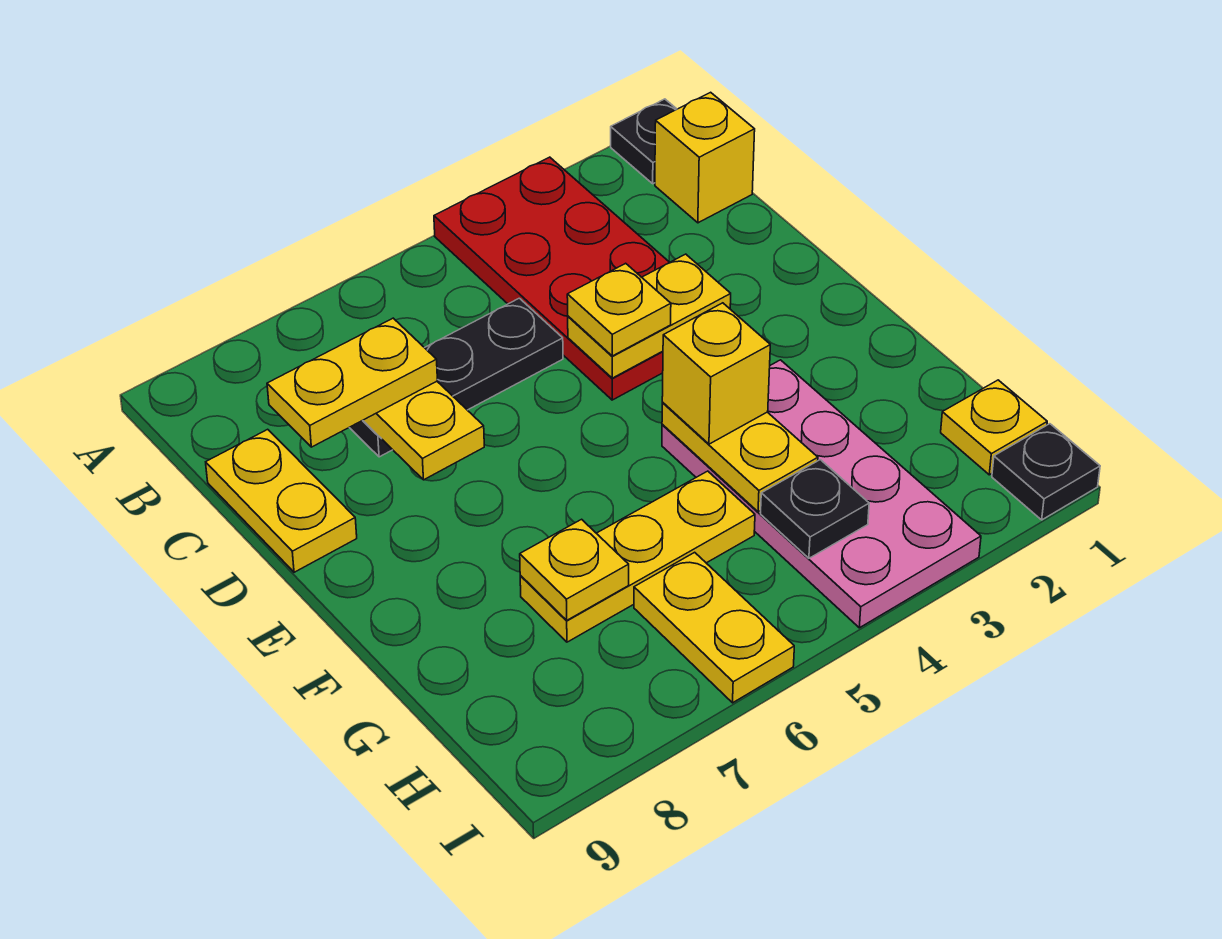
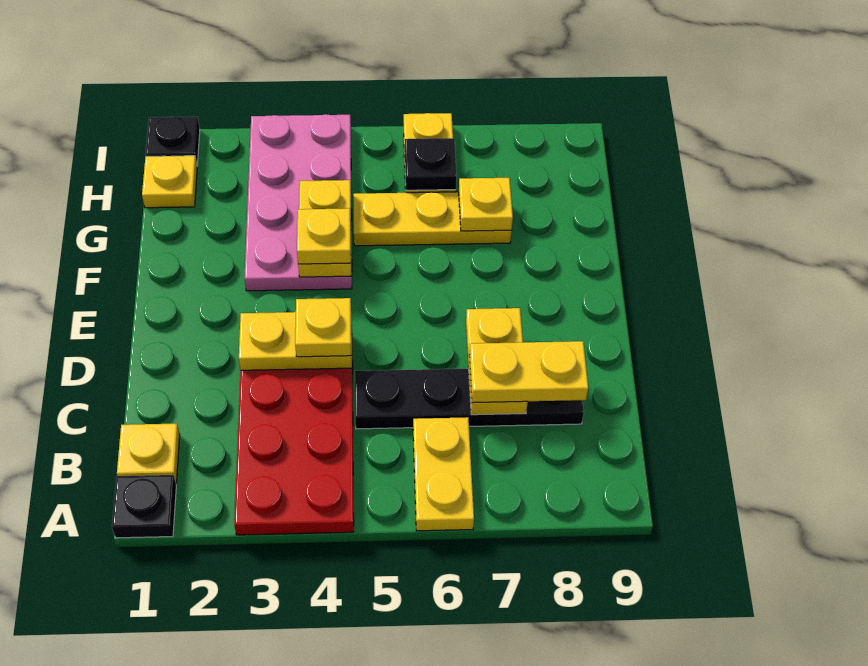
yellow 1x1 brick [655,92,755,223] -> yellow 1x1 plate [117,424,180,483]
black 1x3 plate [349,298,563,457] -> black 1x4 plate [355,369,584,429]
yellow 1x2 plate [206,429,357,572] -> yellow 1x2 plate moved to [413,417,474,531]
yellow 1x1 brick [662,303,770,444] -> yellow 1x1 plate [297,208,351,264]
black 1x1 plate [761,460,869,558] -> black 1x1 plate moved to [405,138,457,190]

